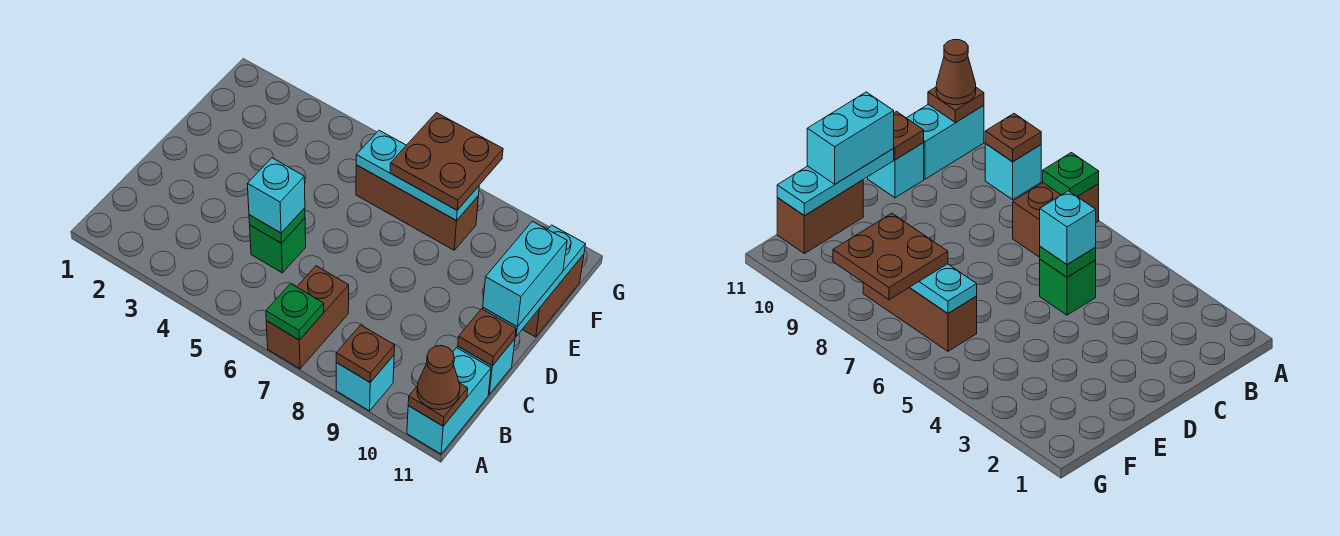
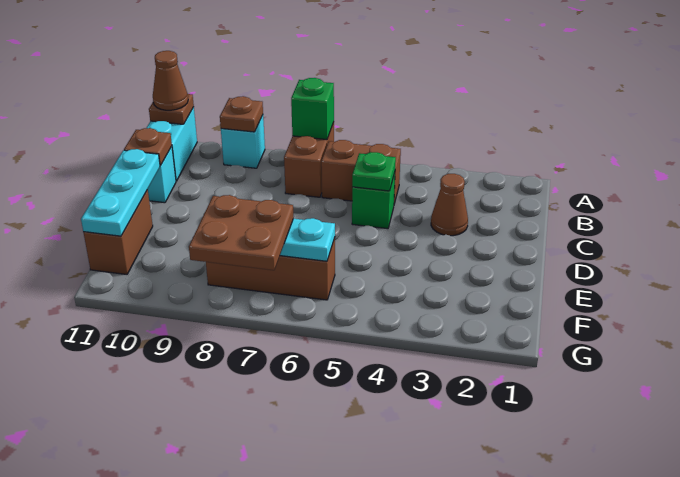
green 1x1 plate [266,284,324,340] -> green 1x1 brick [291,78,334,140]
none -> brown 1x2 brick [321,140,401,204]
none -> brown 1x1 cone [431,174,468,236]
cyan 1x1 brick [247,158,305,233] -> none
cyan 1x2 brick [483,221,567,327] -> none

